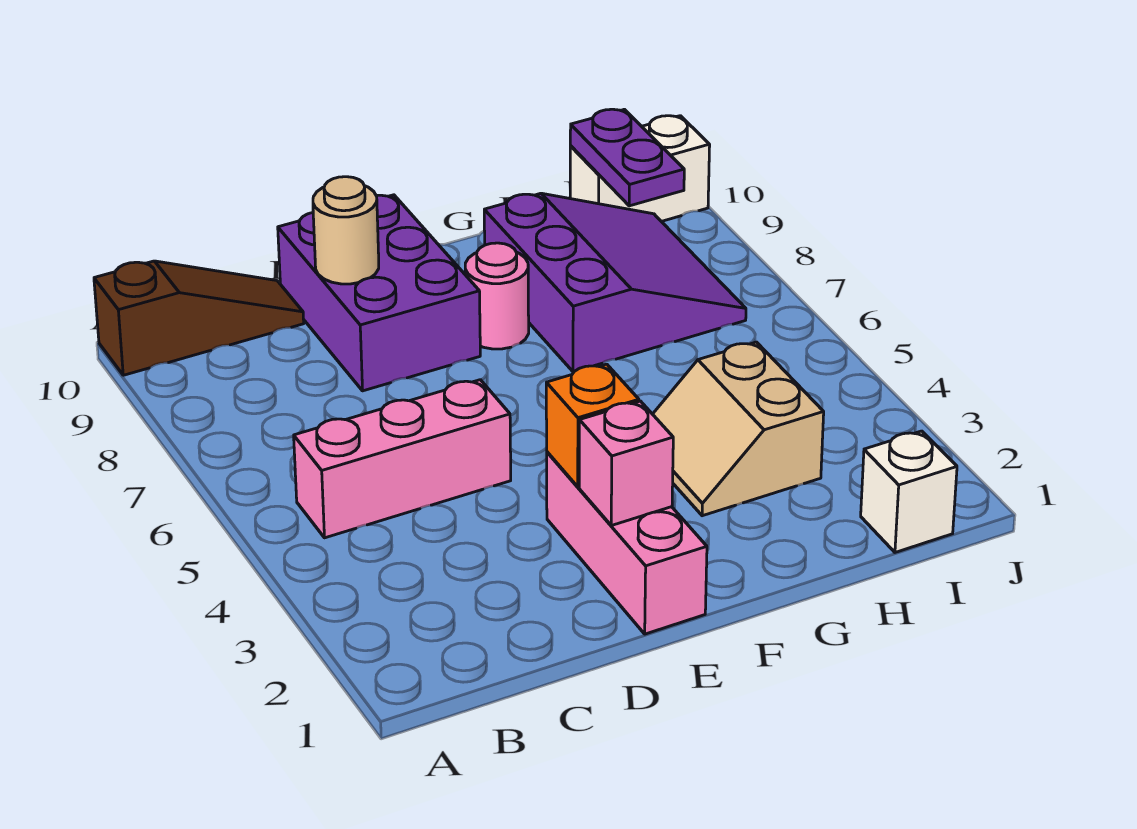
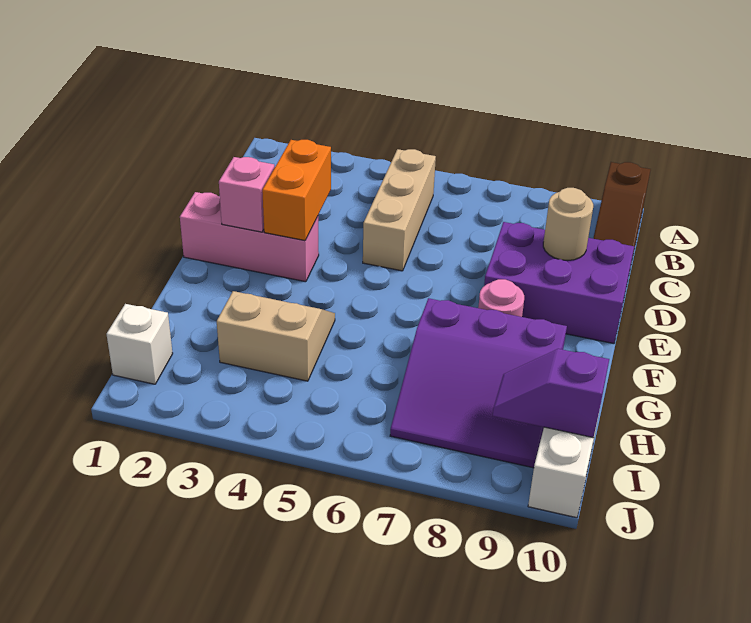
pink 1x3 brick [294,380,511,538] -> tan 1x3 brick [363,149,436,271]
orange 1x1 brick [546,364,639,487] -> orange 1x2 brick [262,140,331,241]
purple 1x2 plate [570,109,684,206] -> purple 1x2 slope [493,349,609,438]

